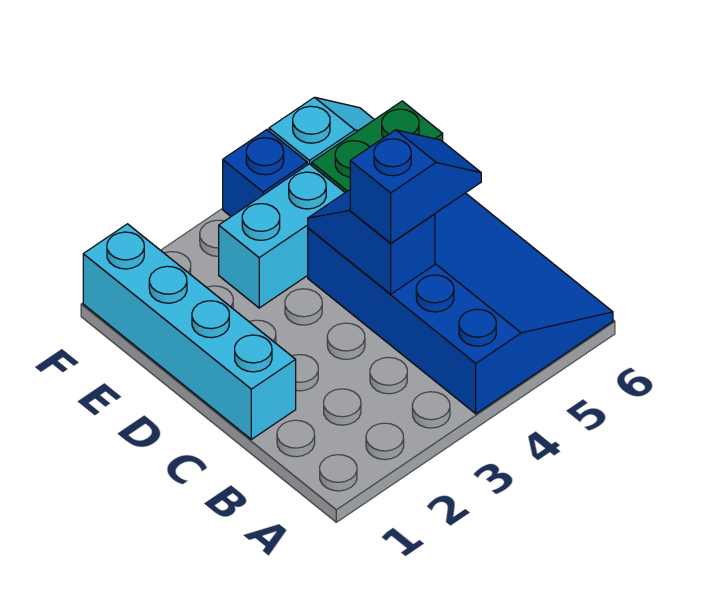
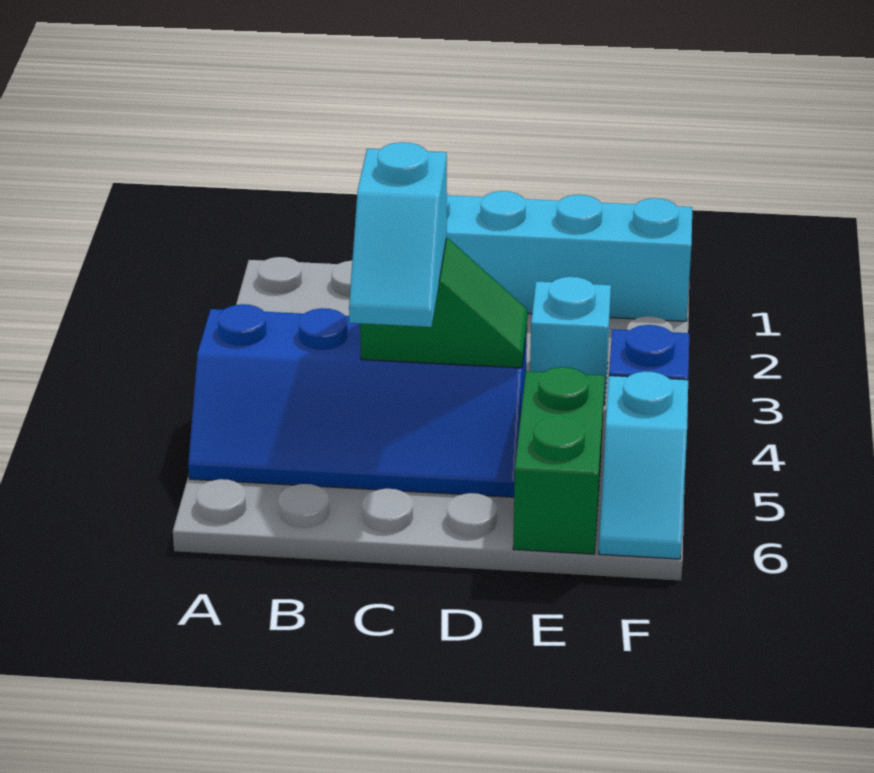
blue 3x4 slope [308,193,613,414] -> blue 2x4 slope [188,304,527,497]
blue 1x2 slope [308,190,435,294] -> green 1x2 slope [360,238,527,368]
blue 1x2 slope [350,130,481,243] -> cyan 1x2 slope [349,142,447,327]
cyan 1x2 brick [219,164,345,308] -> cyan 1x1 brick [530,277,611,405]

